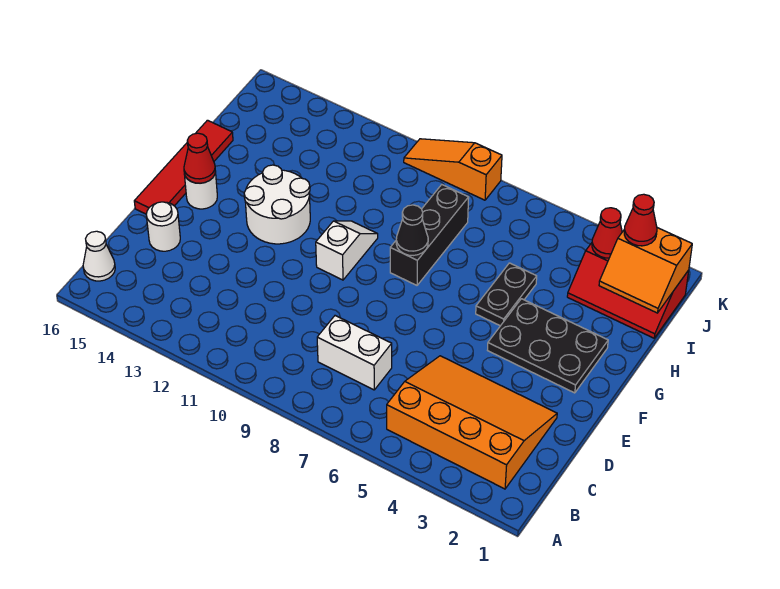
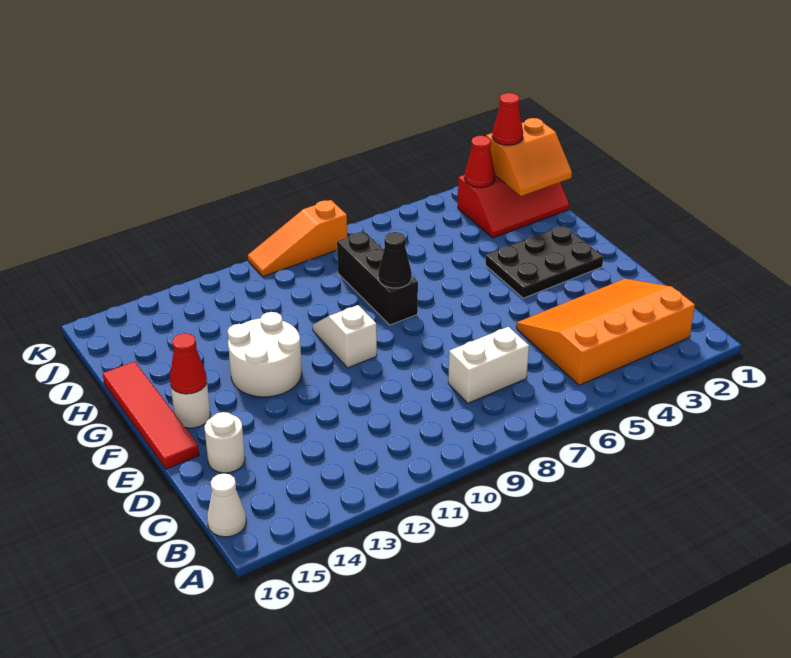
black 1x2 plate [476,263,537,326] -> none

